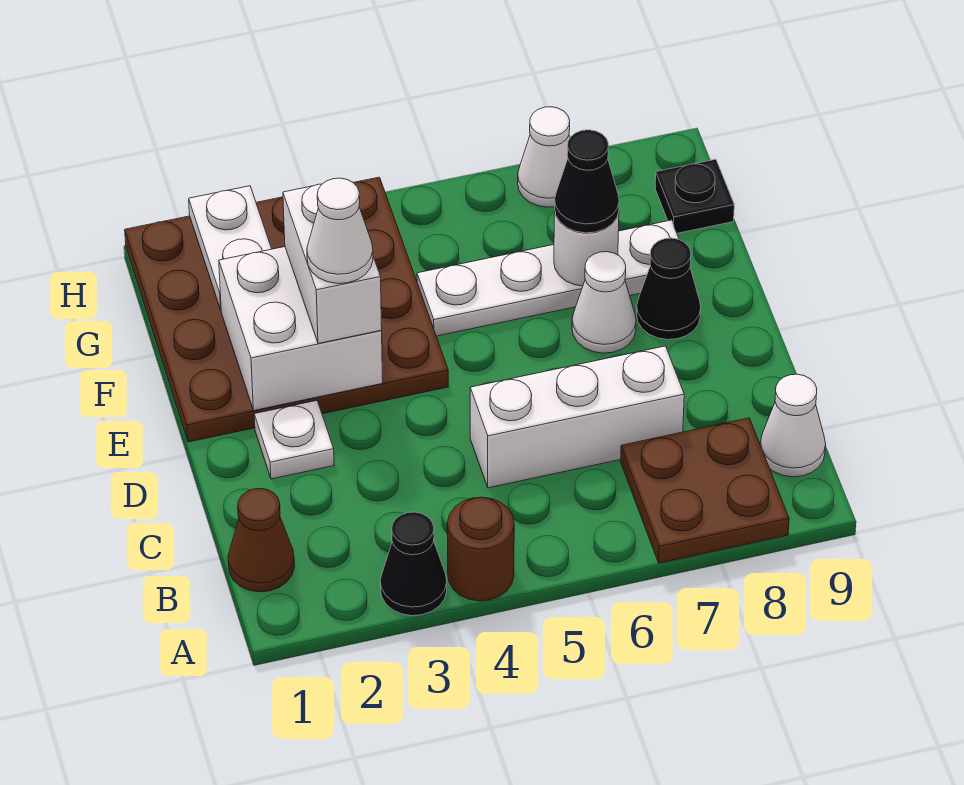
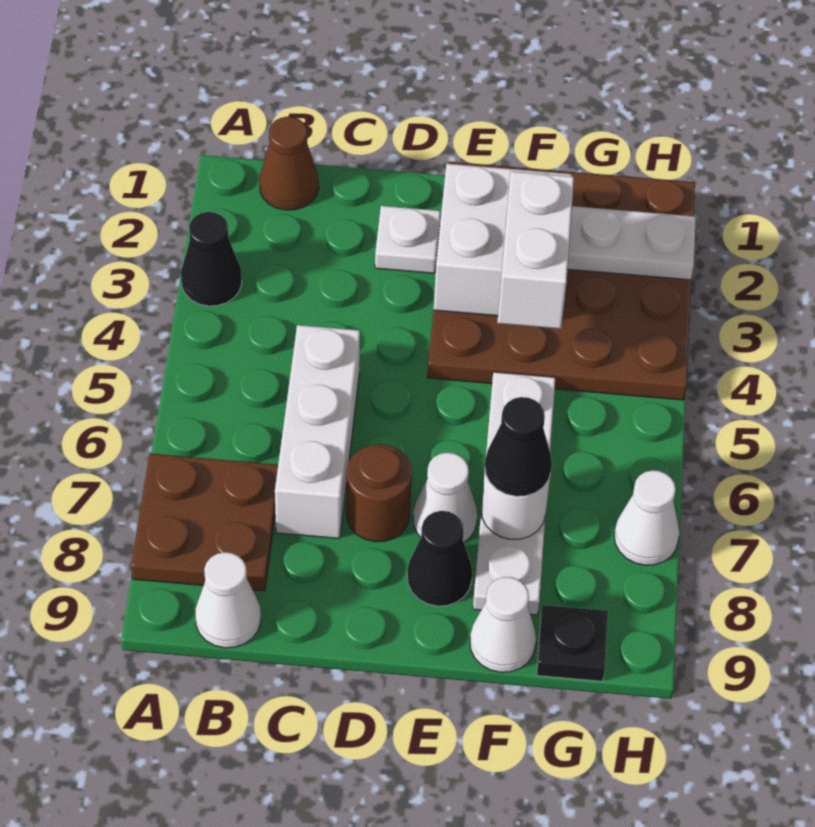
brown 1x1 round brick [447,497,514,601] -> brown 1x1 round brick moved to [346,444,412,542]
white 1x2 brick [283,184,382,344] -> white 1x2 brick turned to [497,171,574,329]
white 1x1 cone [307,178,373,284] -> white 1x1 cone moved to [470,577,536,672]

